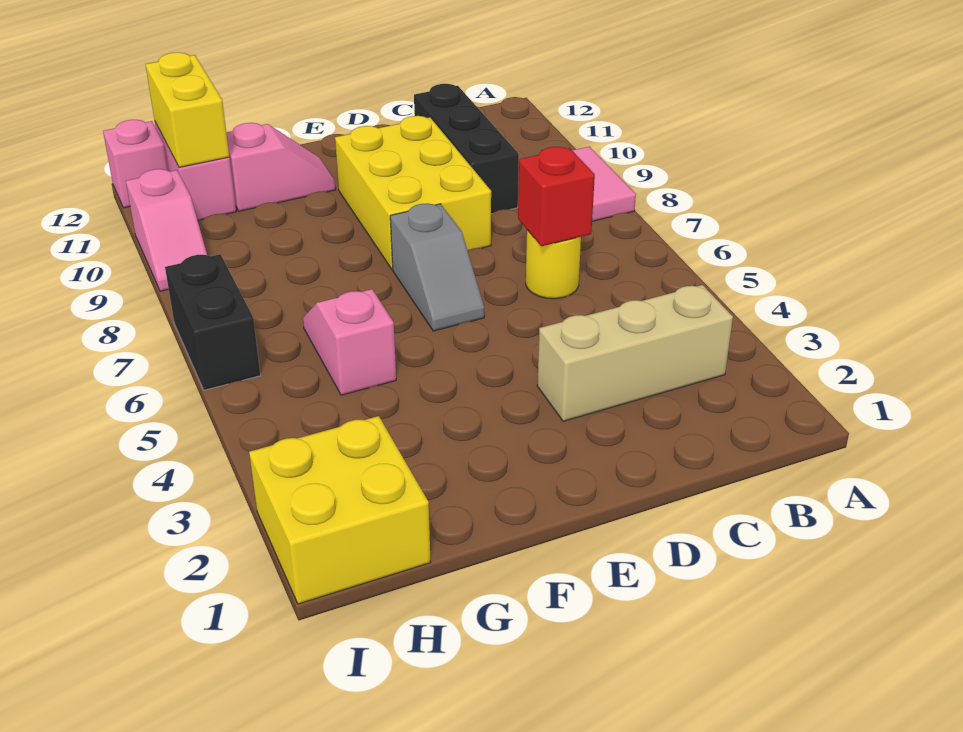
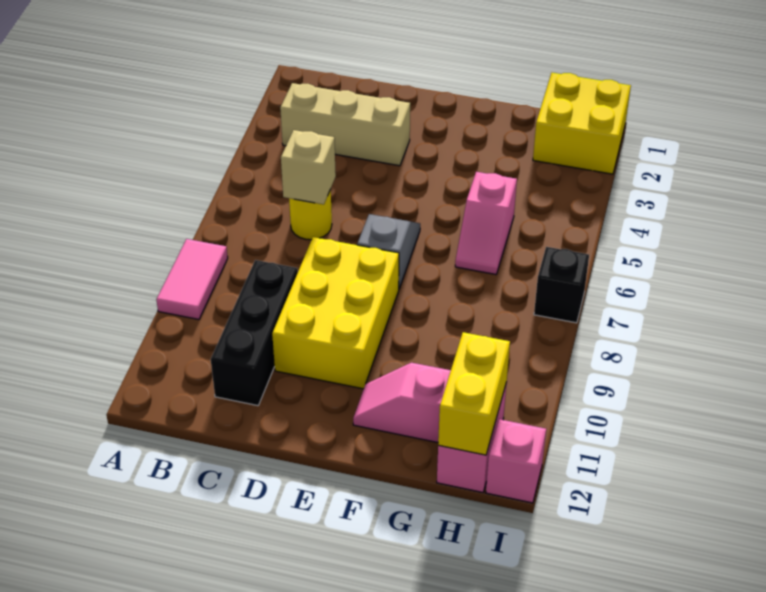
red 1x1 brick [518,147,595,246] -> tan 1x1 brick [281,130,336,204]
black 1x2 brick [165,254,260,390] -> black 1x1 brick [534,247,589,323]
pink 1x2 slope [126,169,207,291] -> none

